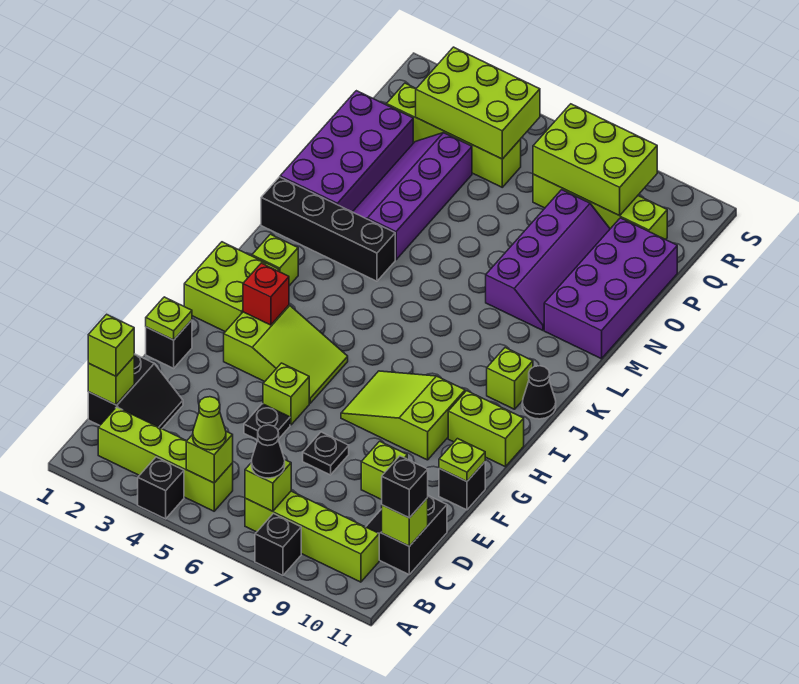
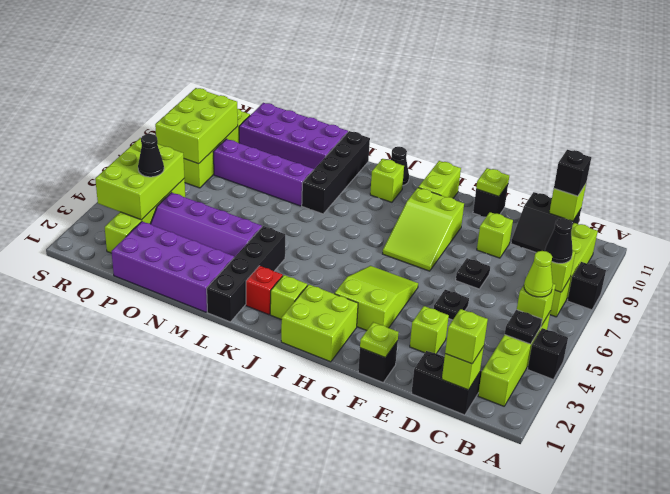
none -> black 1x1 plate [505,310,542,344]
lime 1x1 brick [263,363,309,425] -> lime 1x1 brick moved to [410,306,449,354]
red 1x1 brick [243,263,289,325] -> red 1x1 brick moved to [246,266,283,315]
none -> black 1x4 brick [302,131,370,214]
none -> black 1x1 cone [138,134,164,177]

